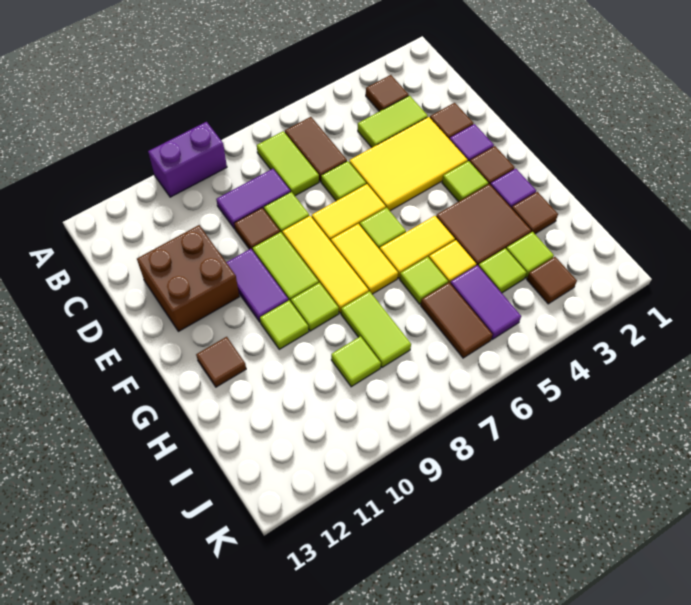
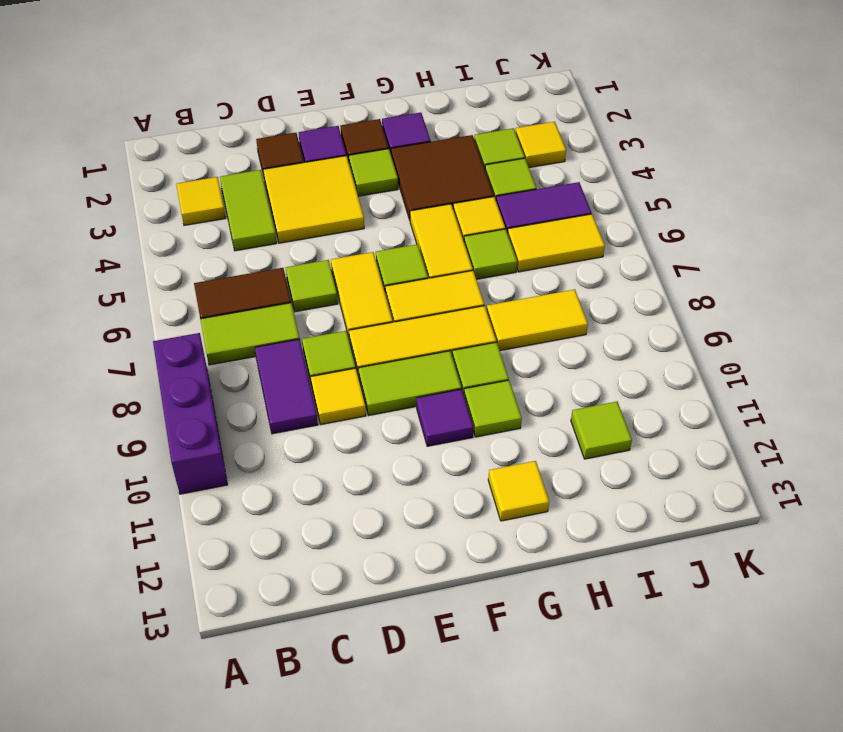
purple 1x2 brick [148,122,227,197] -> purple 1x3 brick [153,333,228,494]
brown 1x1 tile [366,75,409,112] -> yellow 1x1 tile [176,177,226,225]
yellow 2x3 tile [349,117,468,211] -> yellow 2x2 tile [263,156,364,243]
brown 1x1 tile [234,208,280,250] -> yellow 1x1 tile [311,368,366,425]
brown 2x2 brick [137,225,239,331] -> none
purple 1x2 tile [226,249,288,322] -> purple 1x1 tile [417,389,474,446]
brown 1x1 tile [196,337,246,387] -> yellow 1x1 tile [488,461,549,521]
brown 1x1 tile [512,192,558,234] -> none
lime 1x2 tile [341,291,411,367] -> yellow 1x2 tile [487,289,588,351]
brown 1x2 tile [421,283,493,358] -> yellow 1x2 tile [508,214,605,272]
lime 1x1 tile [331,336,381,387] -> lime 1x1 tile moved to [571,402,632,459]
brown 1x1 tile [527,257,577,304] -> yellow 1x1 tile [516,122,566,168]

